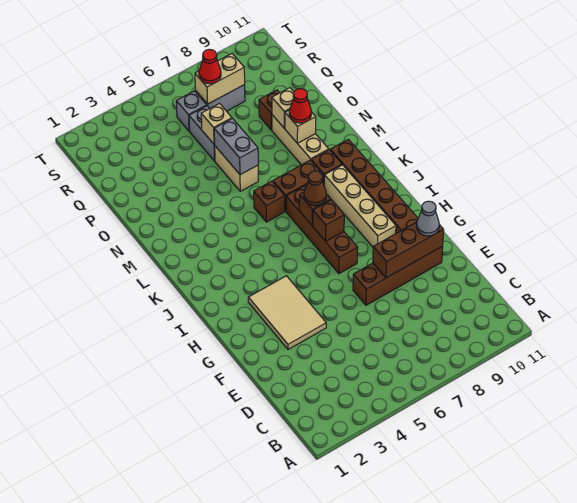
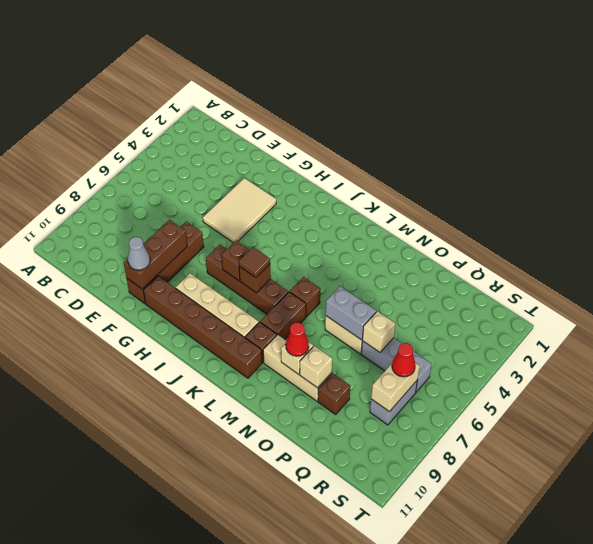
tan 2x3 tile [248,276,326,349] -> tan 2x3 tile turned to [203,178,276,243]
brown 1x1 cone [304,171,326,205] -> brown 1x1 tile [239,247,270,278]

